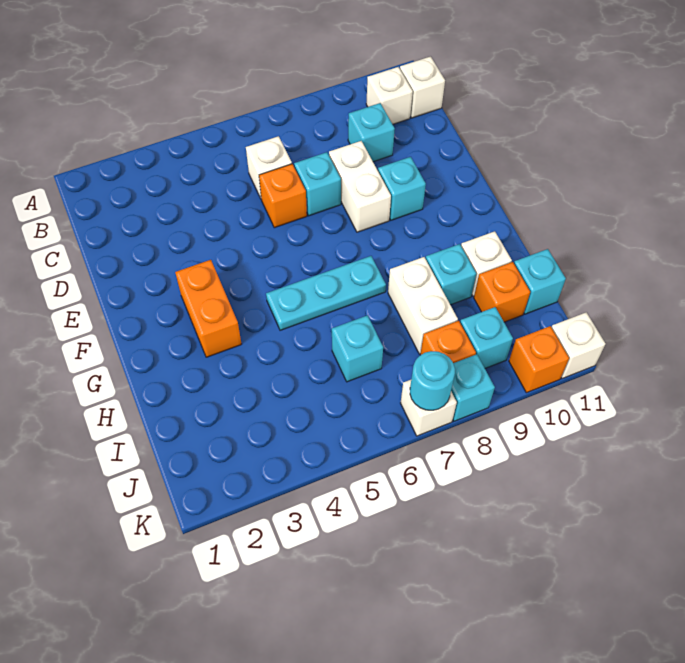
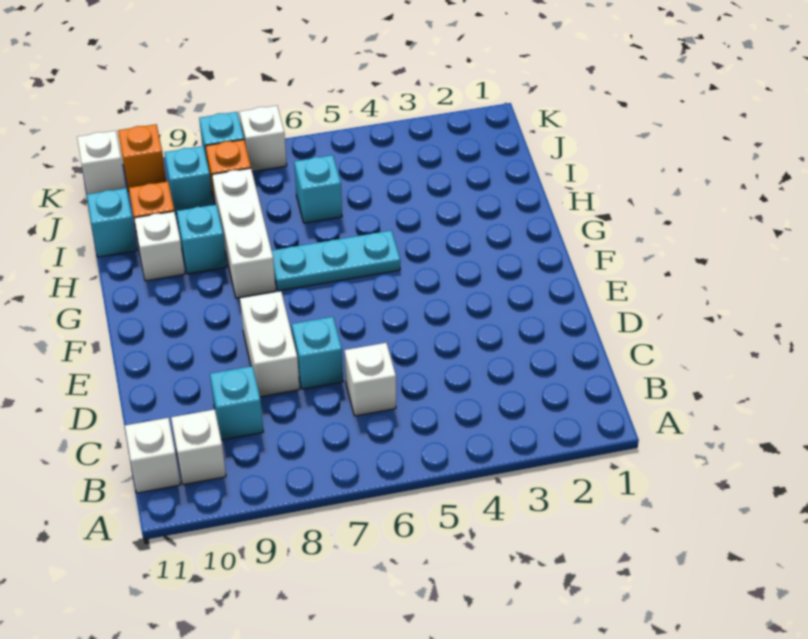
orange 1x1 brick [259,164,307,228] -> none
cyan 1x1 brick [378,157,426,220] -> none
orange 1x2 brick [175,260,241,357] -> none
white 1x2 brick [388,257,458,354] -> white 1x3 brick [212,168,276,298]
cyan 1x1 round brick [410,351,455,410] -> none

